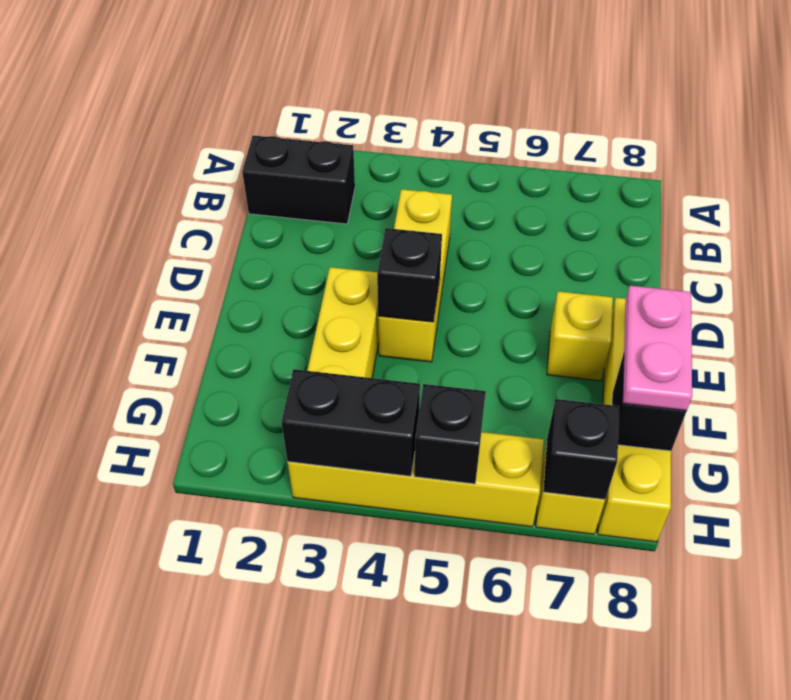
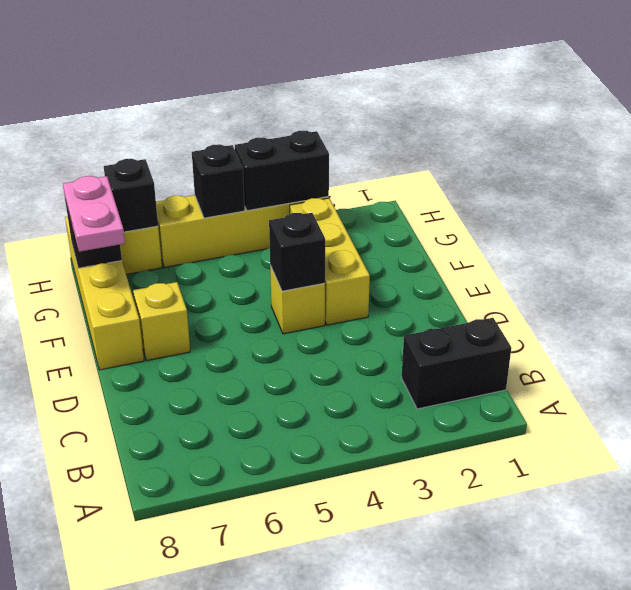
yellow 1x3 brick [378,189,452,362] -> yellow 1x1 brick [270,266,325,334]

